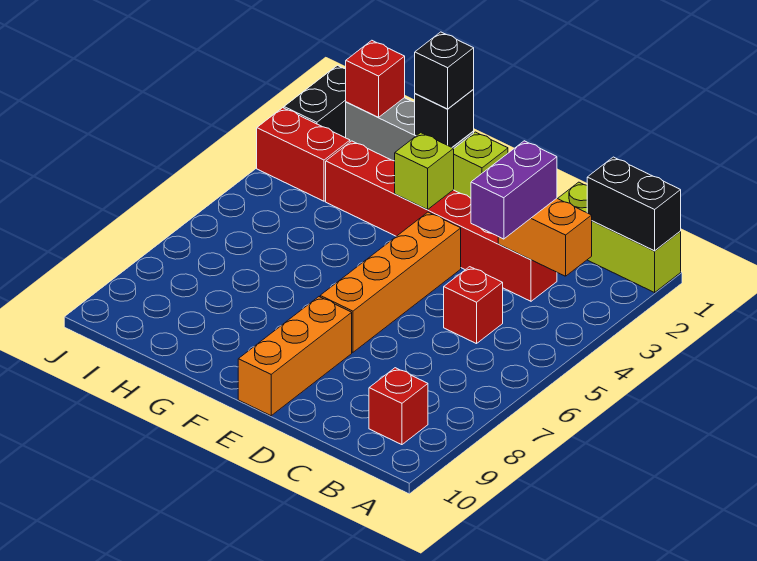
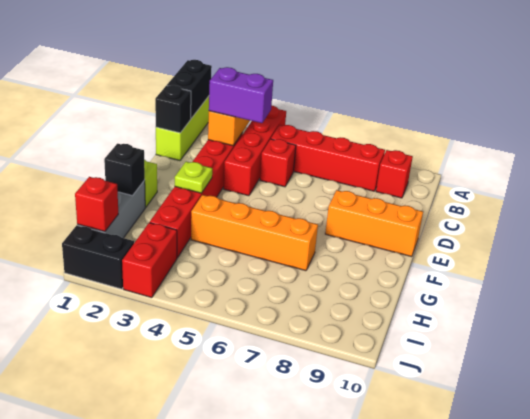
none -> red 1x4 brick [223,105,286,196]
none -> red 1x4 brick [271,125,385,191]
orange 1x4 brick [320,212,461,352] -> orange 1x4 brick moved to [191,195,318,271]
lime 1x1 brick [395,133,454,210] -> lime 1x1 plate [175,162,212,193]
black 1x1 brick [415,32,474,109] -> black 1x1 brick moved to [155,85,191,133]

